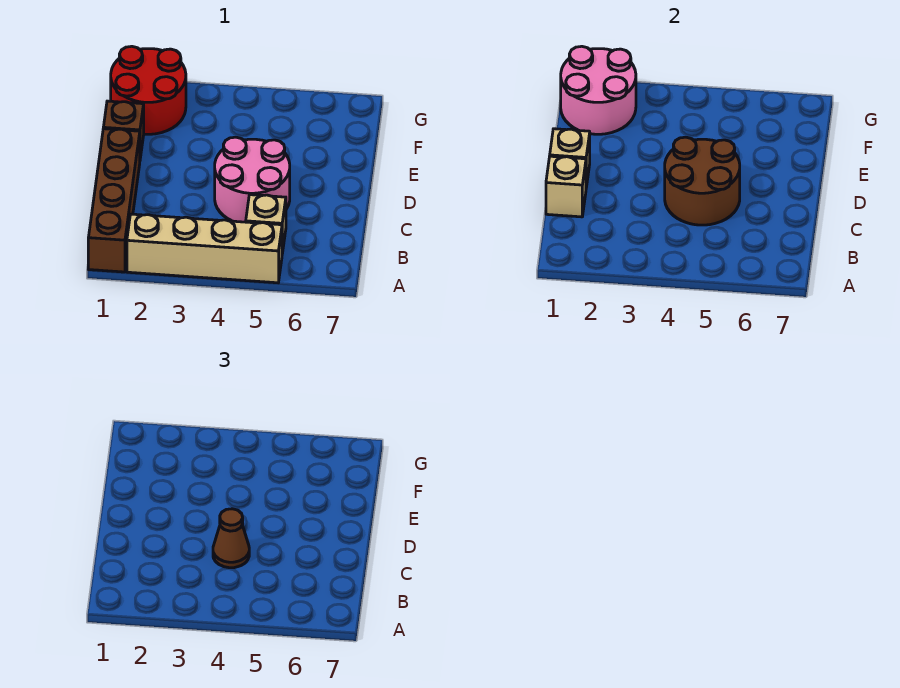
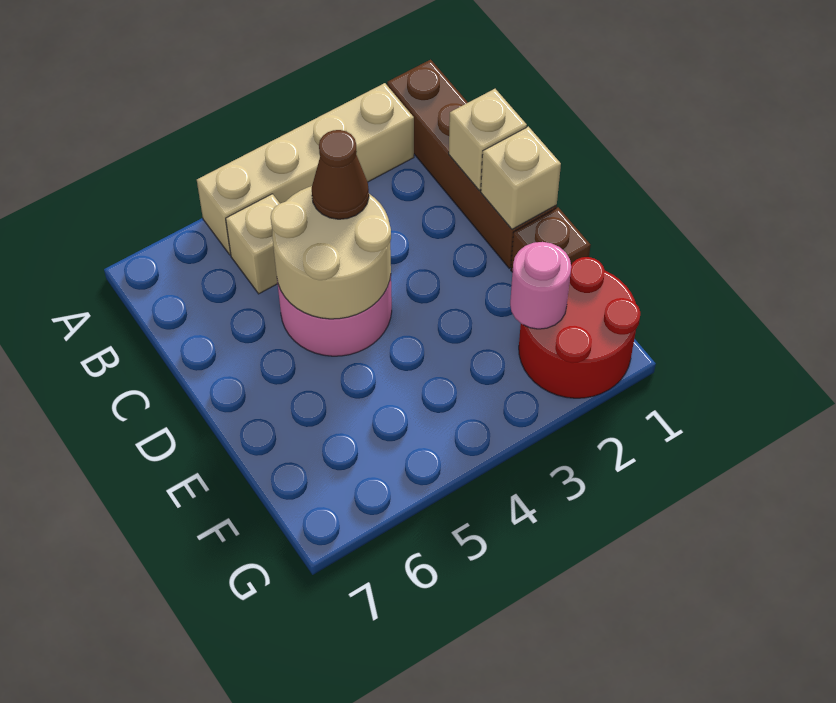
brown 2x2 round brick [665,137,740,225] -> tan 2x2 round brick [271,186,391,319]
pink 2x2 round brick [561,46,636,134] -> pink 1x1 round brick [510,242,571,329]

